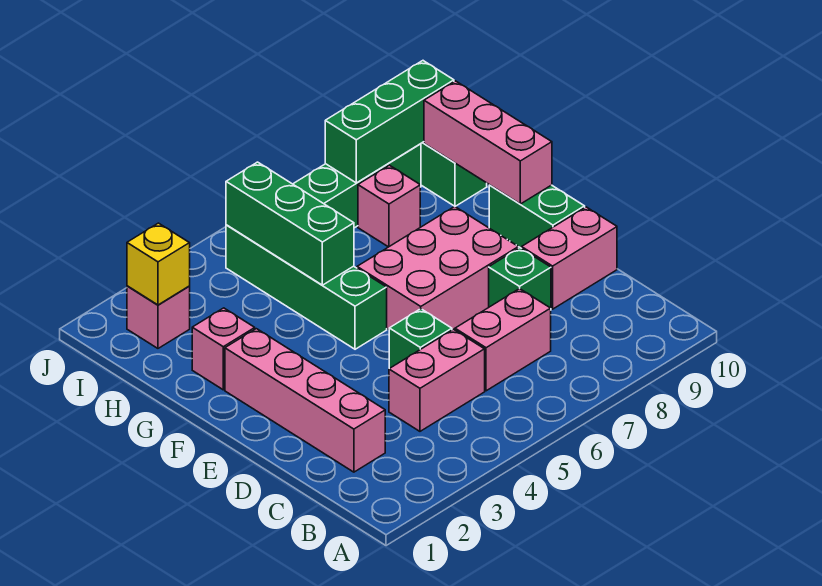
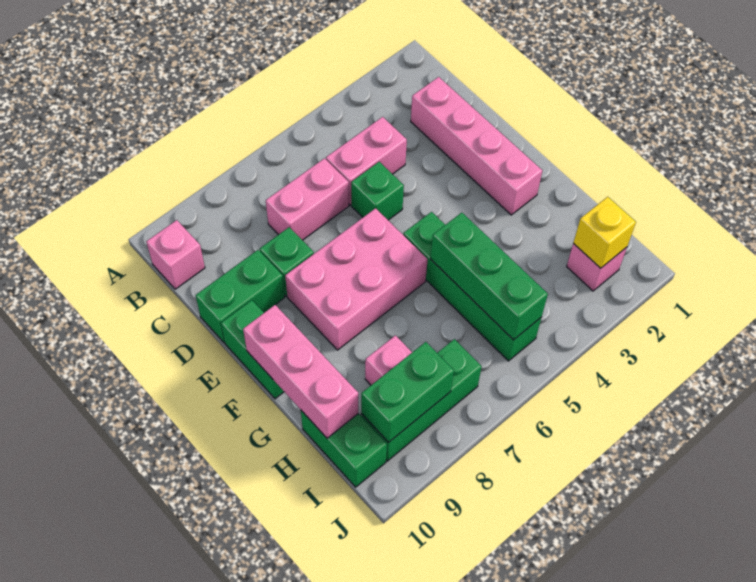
pink 1x2 brick [522,207,617,309] -> green 1x2 brick [196,250,285,343]
pink 1x1 brick [192,308,255,390] -> pink 1x1 brick moved to [146,220,205,289]
green 1x3 brick [325,61,454,183] -> green 1x2 brick [361,342,454,442]

